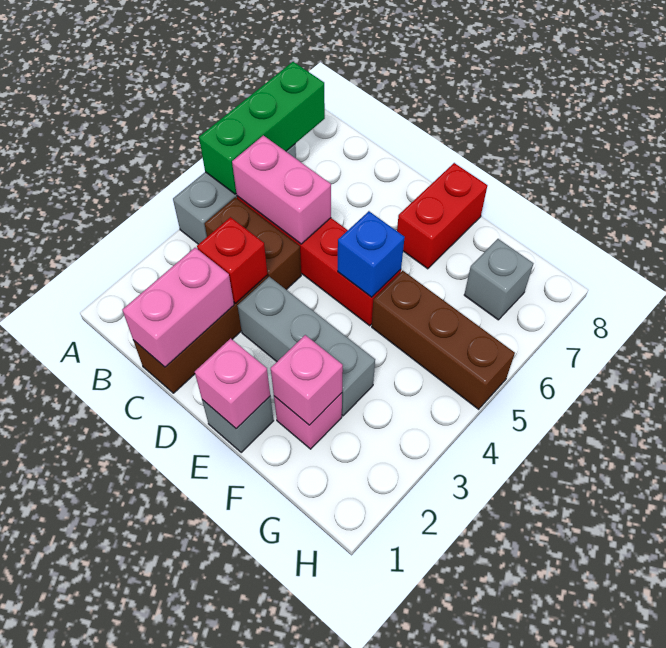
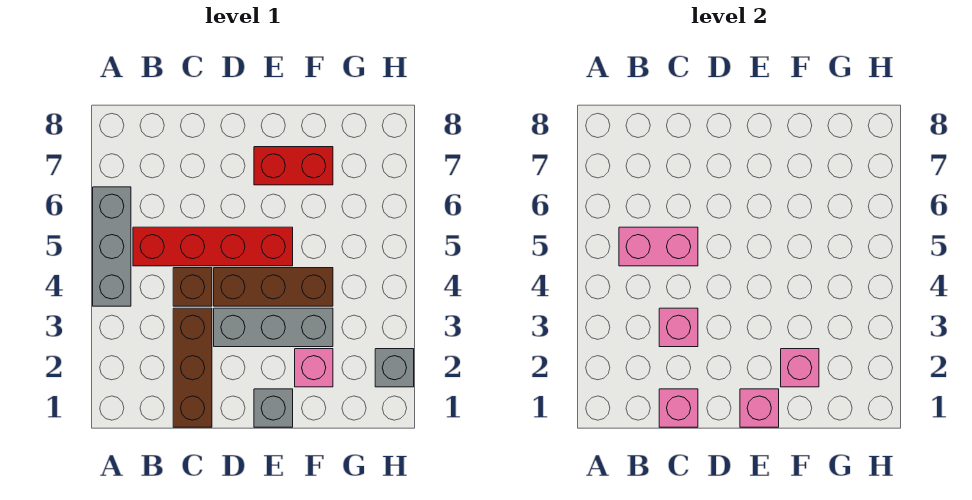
green 1x3 brick [199,62,325,194] -> none
brown 1x2 brick [205,197,301,290] -> brown 1x1 brick [173,268,212,306]
pink 1x2 brick [122,248,234,367] -> pink 1x1 brick [659,389,698,427]
red 1x1 brick [197,217,267,303] -> pink 1x1 brick [659,308,698,347]
blue 1x1 brick [338,211,405,297] -> none
red 1x2 brick [397,163,487,269] -> red 1x2 brick turned to [254,147,333,185]
brown 1x3 brick [372,271,515,409] -> brown 1x3 brick moved to [214,268,333,306]
grey 1x1 brick [464,239,534,320] -> grey 1x1 brick moved to [375,349,414,387]

